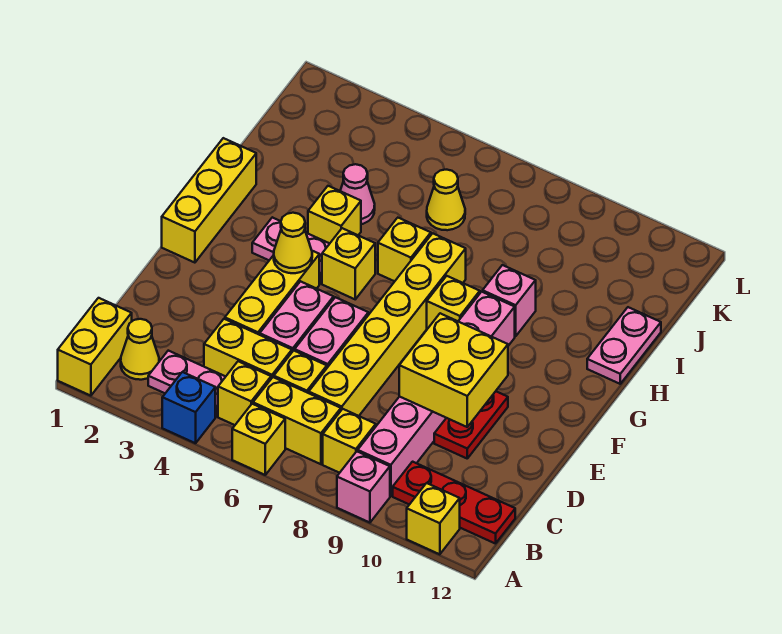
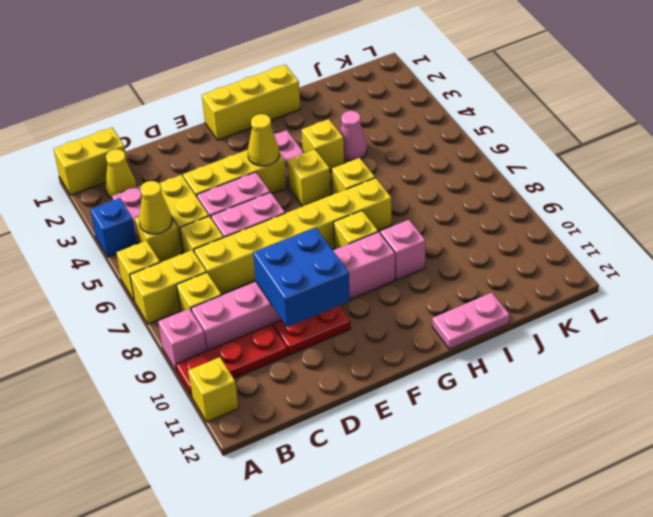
yellow 1x2 brick [253,377,341,464] -> yellow 1x2 brick turned to [130,250,207,324]
red 1x3 plate [393,462,515,544] -> red 1x3 plate turned to [176,325,288,397]
yellow 2x2 brick [399,313,508,427] -> blue 2x2 brick [253,227,350,327]
yellow 1x1 cone [427,170,465,230] -> yellow 1x1 cone moved to [139,181,172,234]

